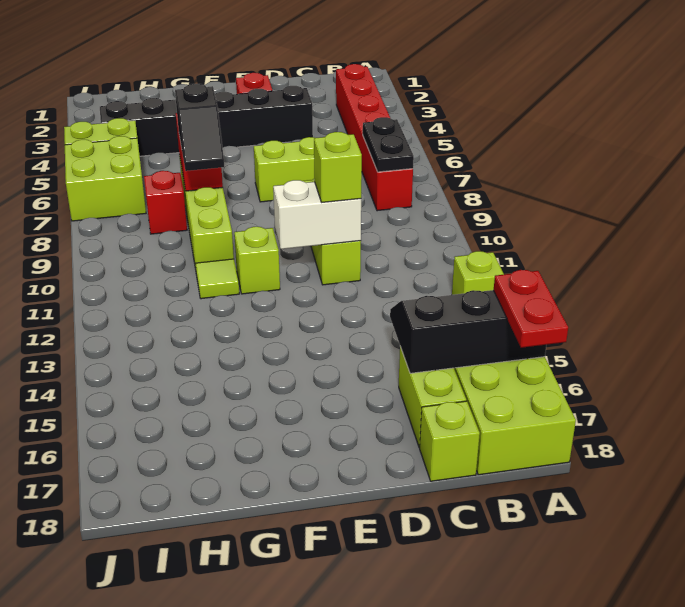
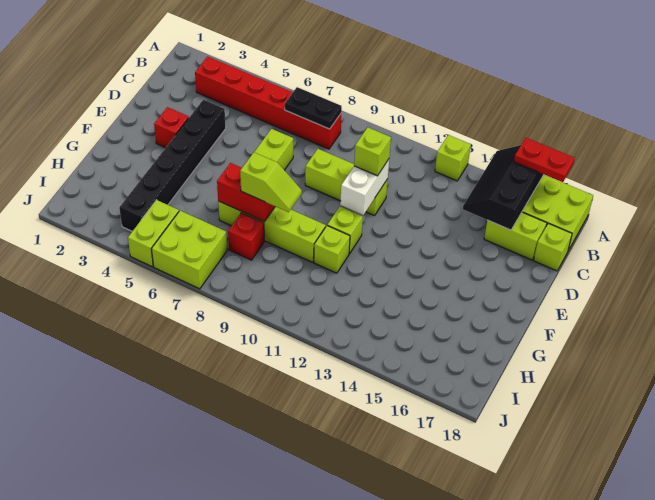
black 1x2 slope [175,84,224,171] -> lime 1x2 slope [240,153,302,212]
lime 1x1 tile [195,259,239,299] -> lime 1x1 brick [314,226,350,273]

